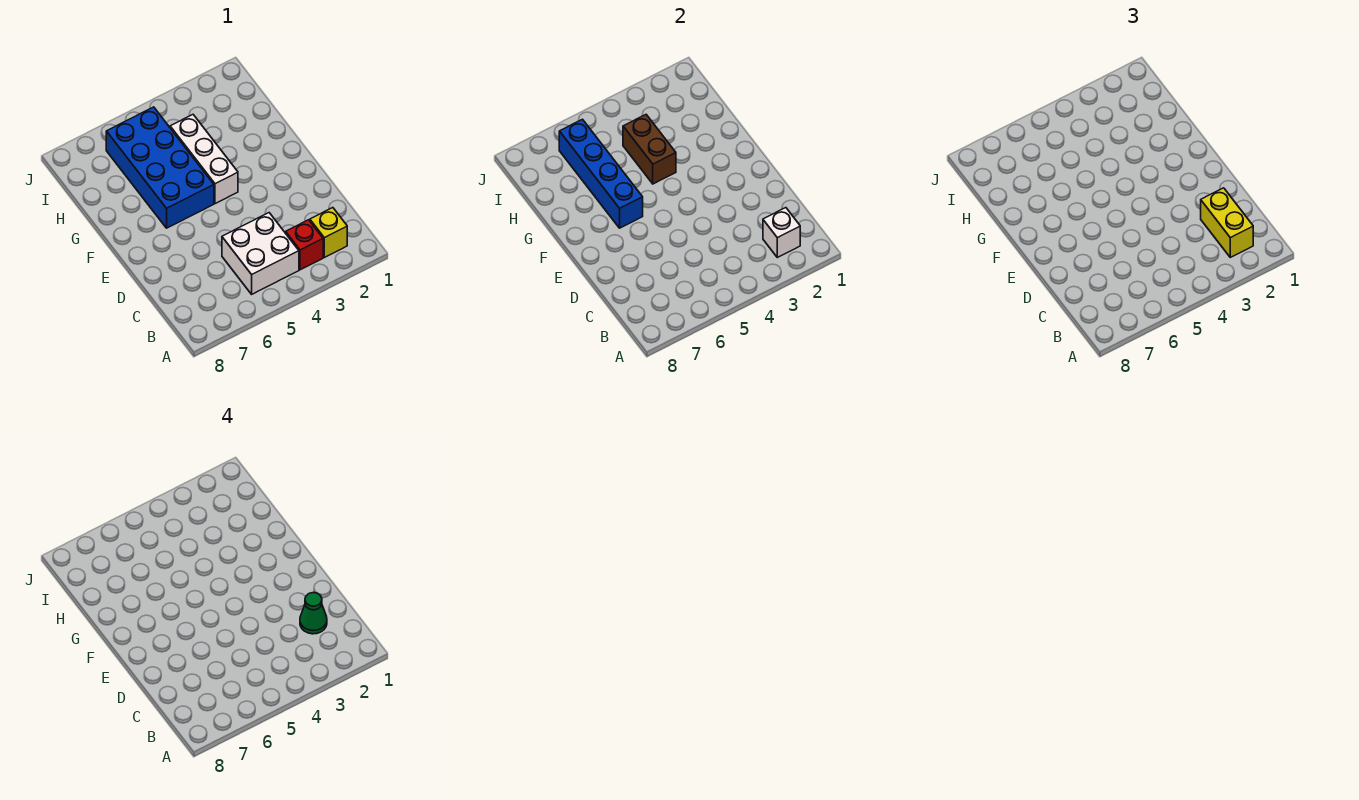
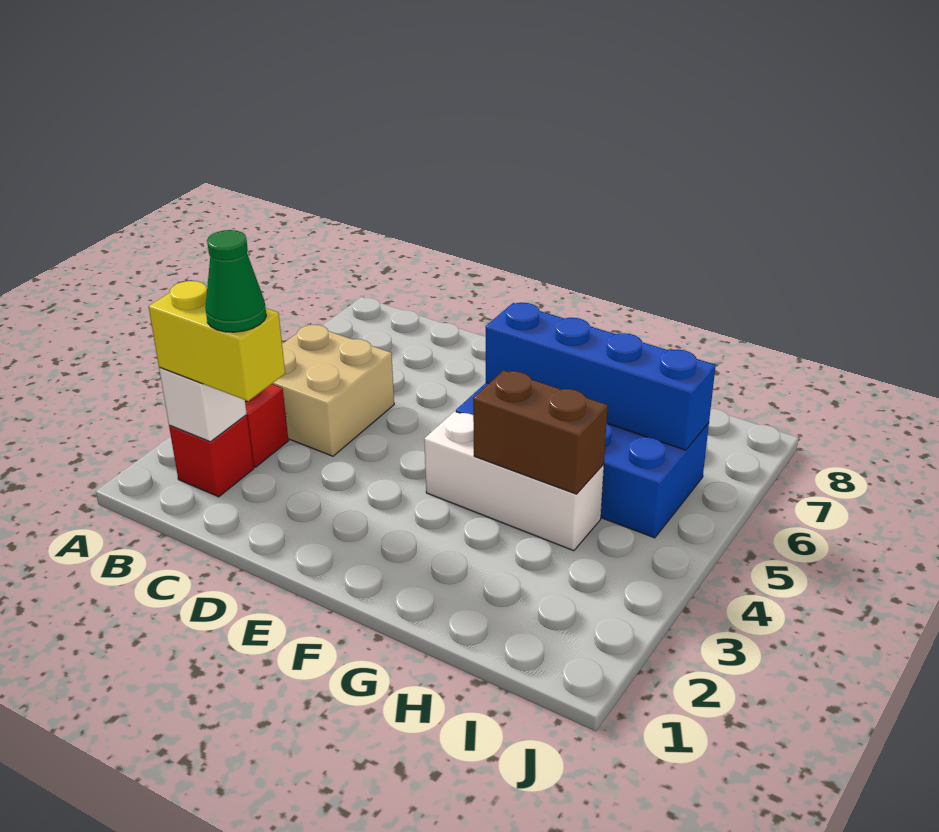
yellow 1x1 brick [310,208,347,257] -> red 1x1 brick [169,415,254,497]
white 2x2 brick [222,213,299,294] -> tan 2x2 brick [272,325,394,456]

